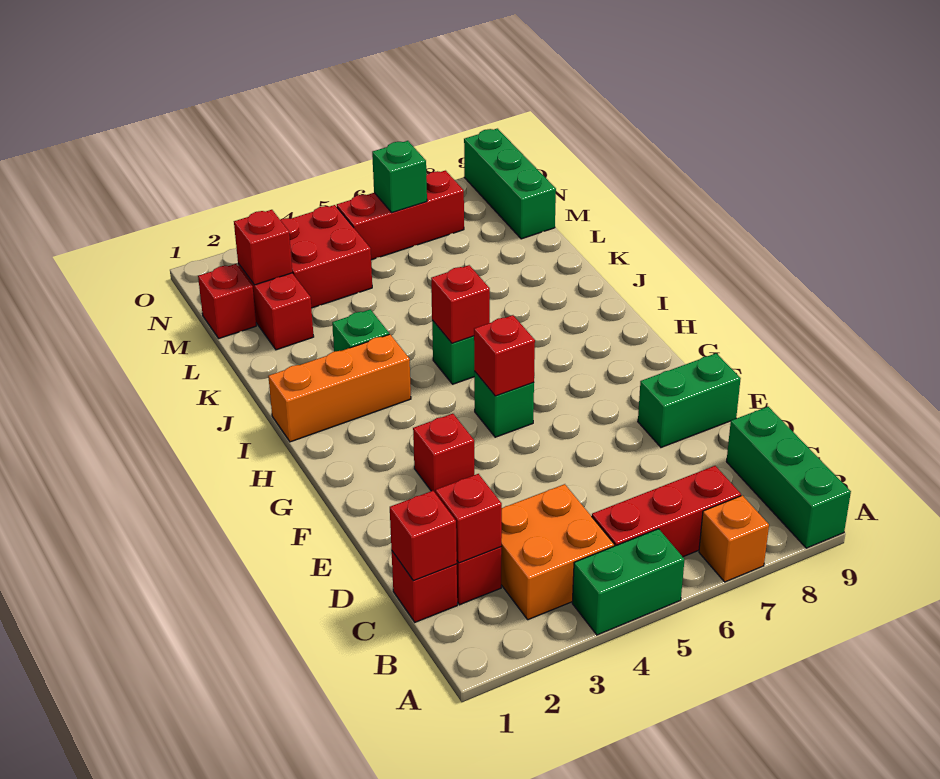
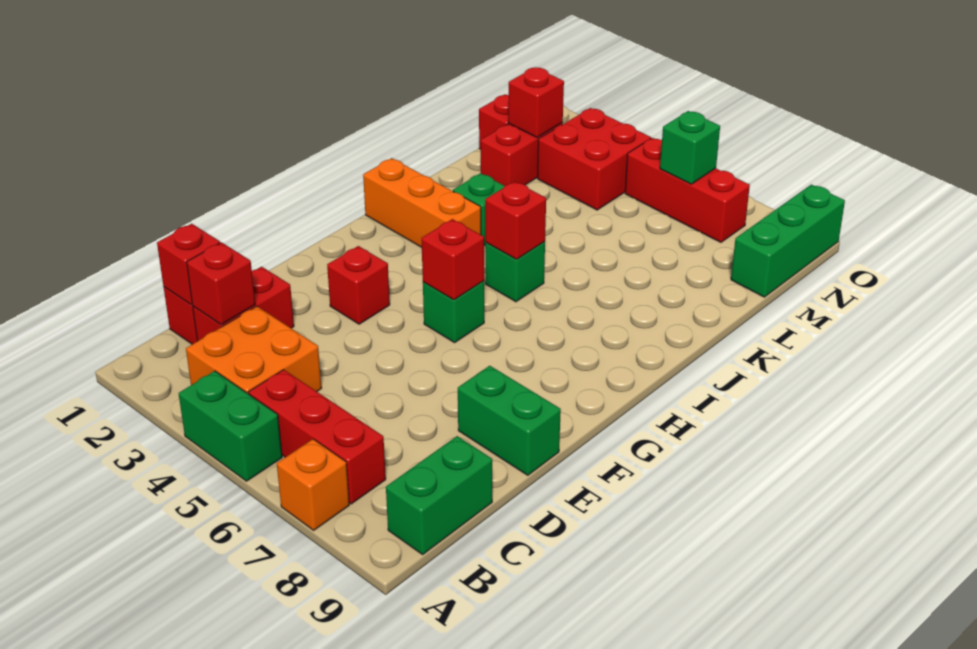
green 1x3 brick [726,407,851,548] -> green 1x2 brick [386,436,492,555]

